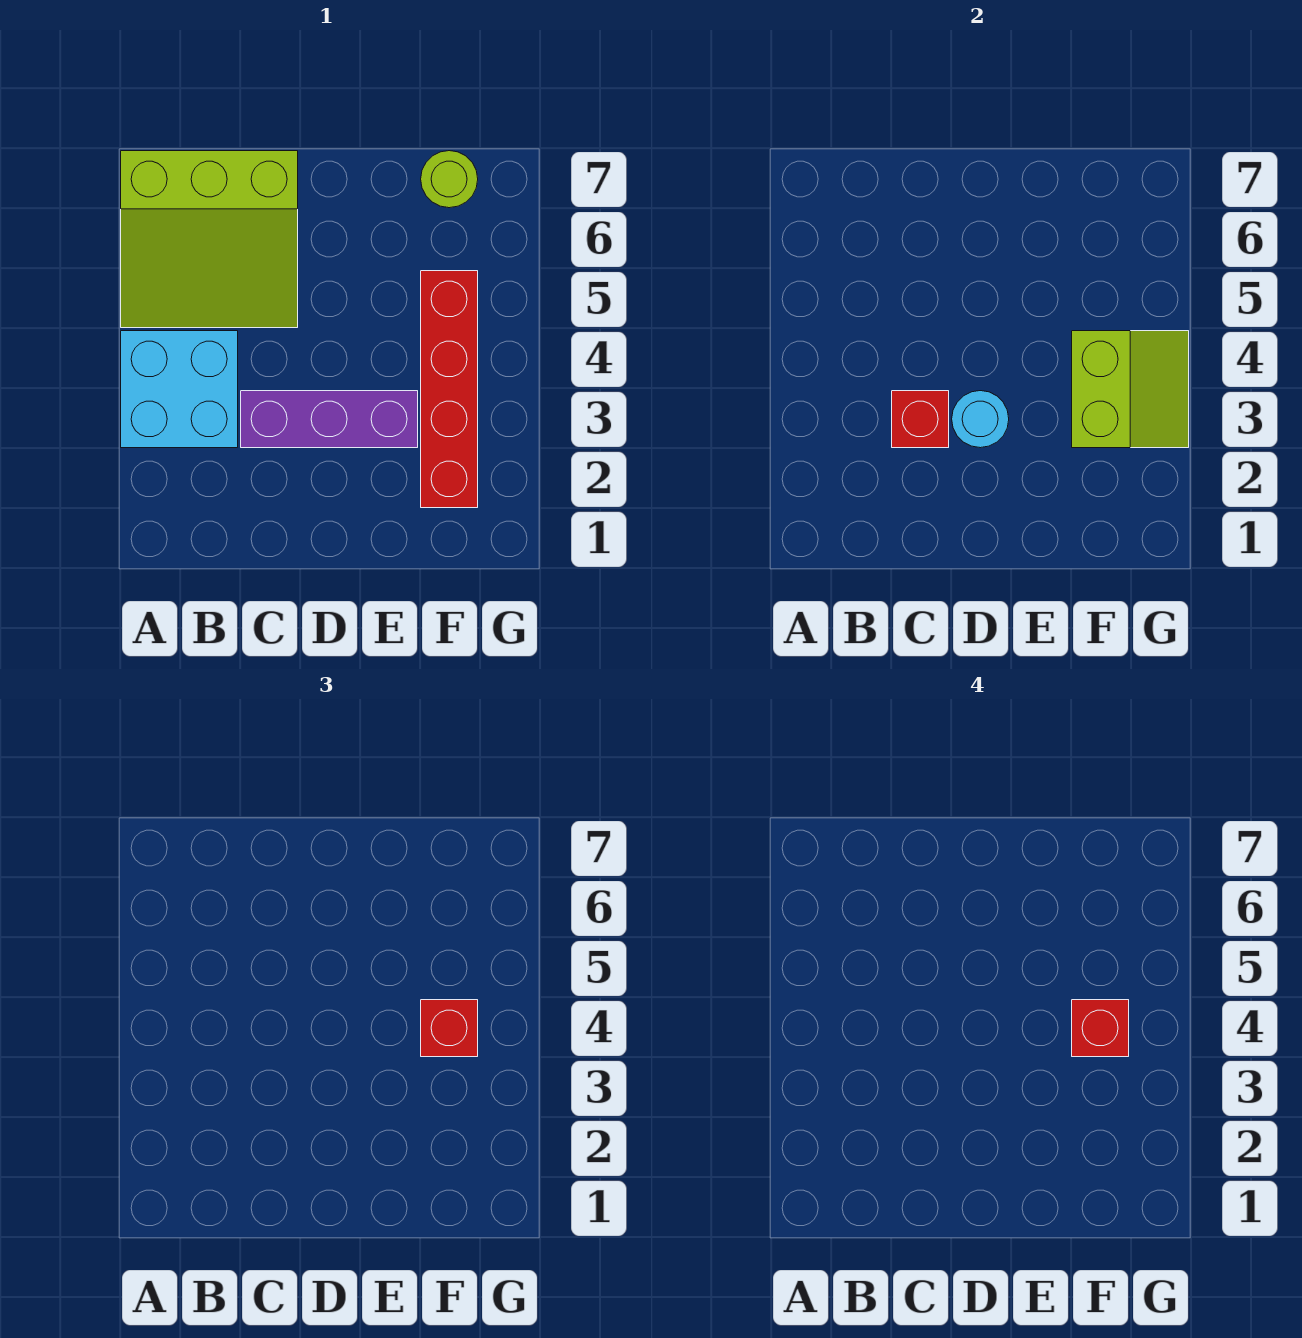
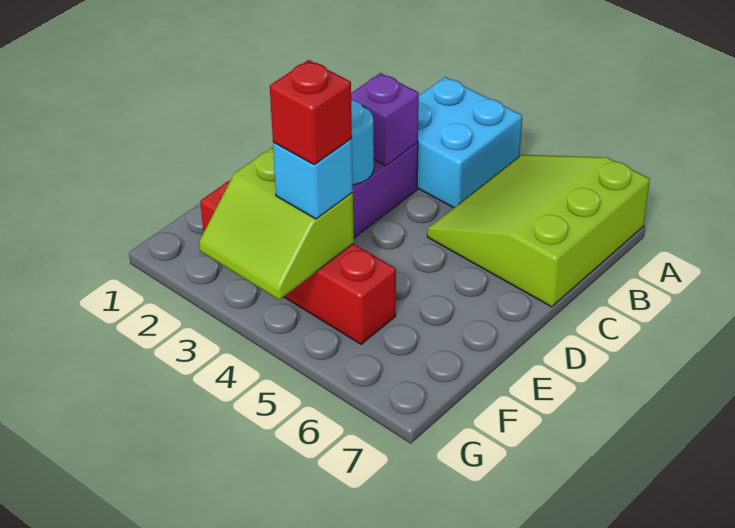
red 1x1 brick [892,391,949,448] -> purple 1x1 brick [351,73,419,166]
red 1x1 brick [421,1000,478,1057] -> cyan 1x1 brick [273,139,353,219]
lime 1x1 round brick [421,151,478,208] -> none

